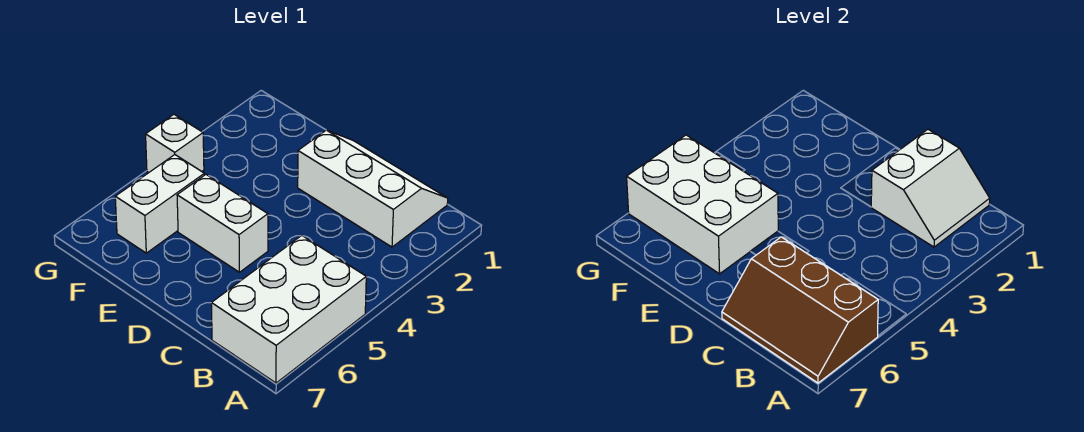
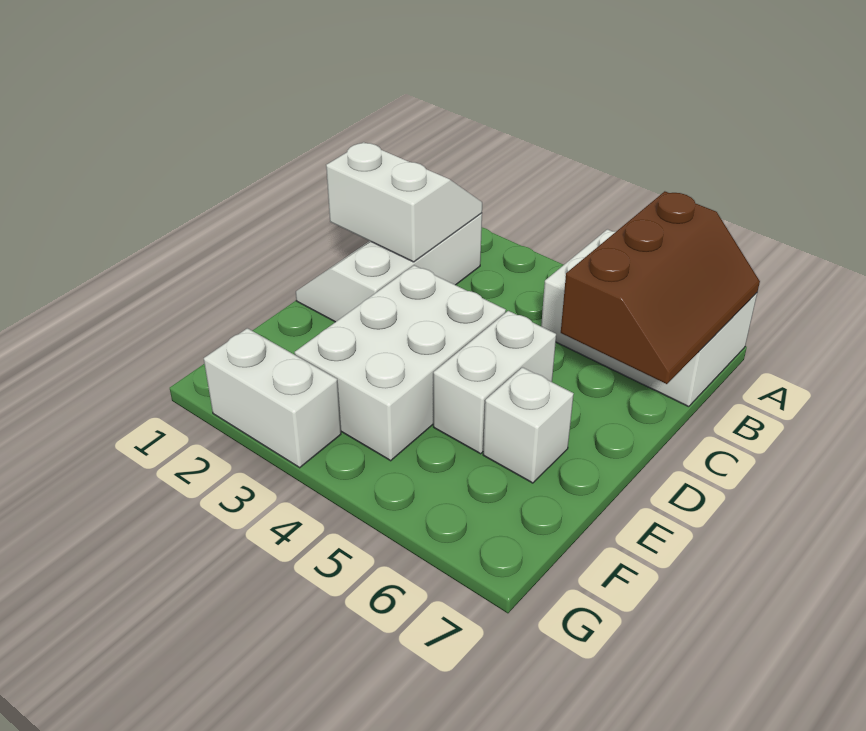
white 2x3 brick [627,135,778,274] -> white 2x3 brick moved to [294,265,506,461]
white 1x2 brick [115,155,204,253] -> white 1x2 brick moved to [204,328,341,468]
white 1x1 brick [146,115,204,173] -> white 1x1 brick moved to [483,367,574,483]

